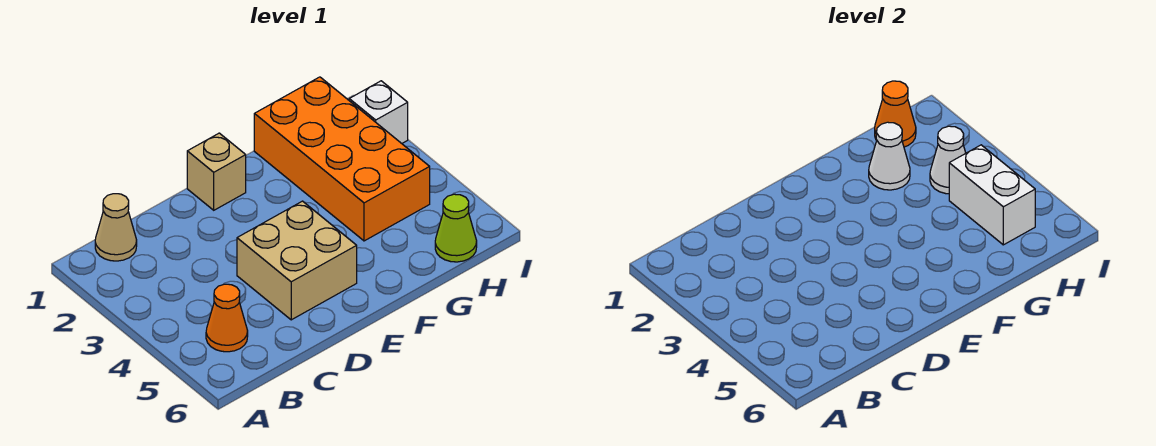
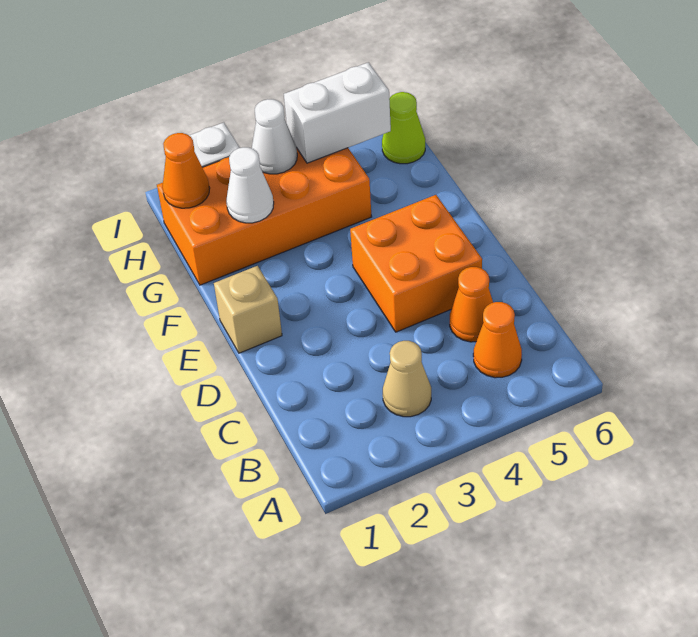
tan 1x1 cone [95,194,137,261] -> tan 1x1 cone moved to [383,341,431,417]
none -> orange 1x1 cone [450,267,493,342]
tan 2x2 brick [237,201,357,320] -> orange 2x2 brick [350,195,482,332]

